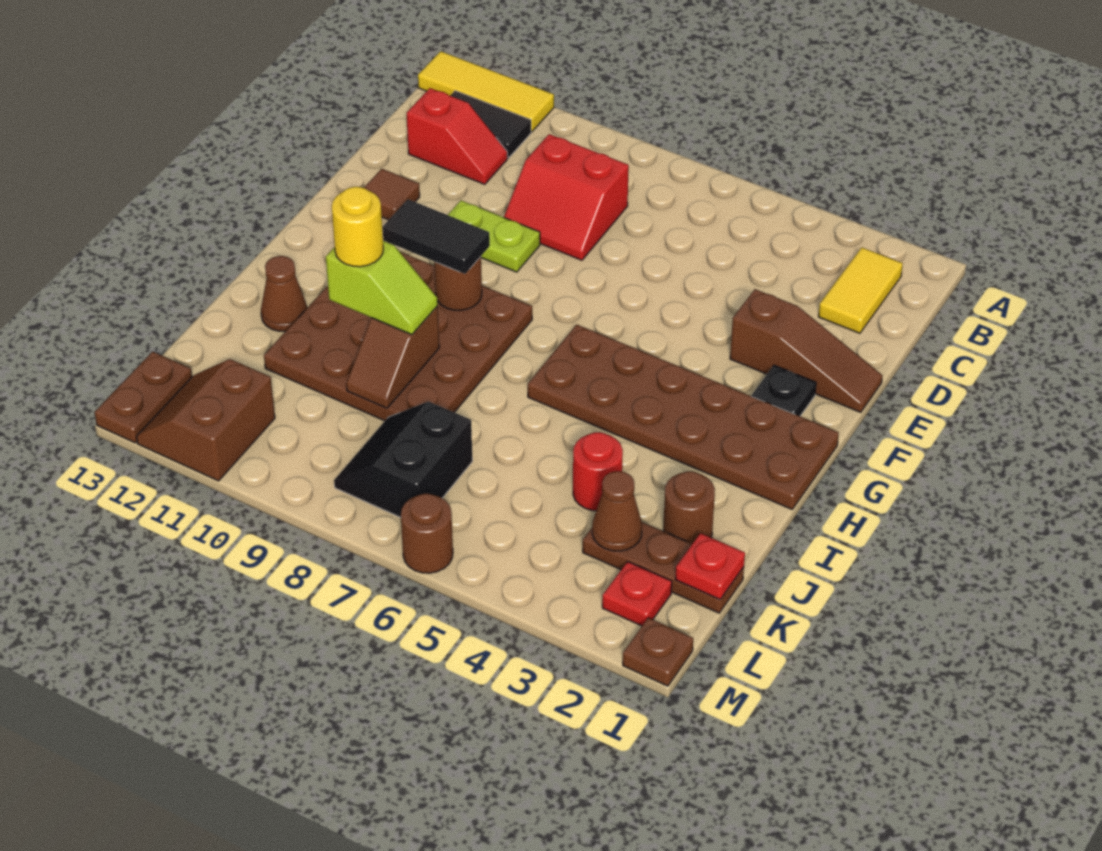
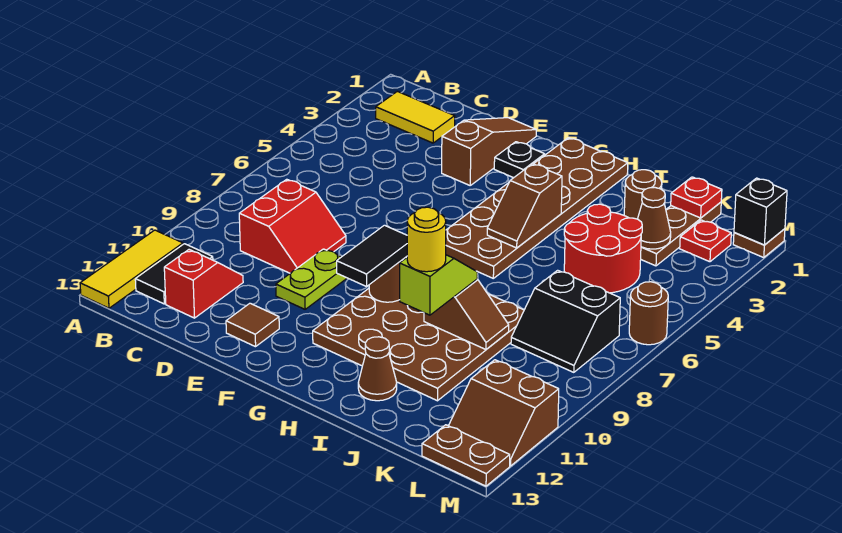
none -> brown 1x2 slope [487,164,562,248]
red 1x1 round brick [573,432,623,511] -> red 2x2 round brick [564,204,642,293]
none -> black 1x1 brick [734,178,787,245]

